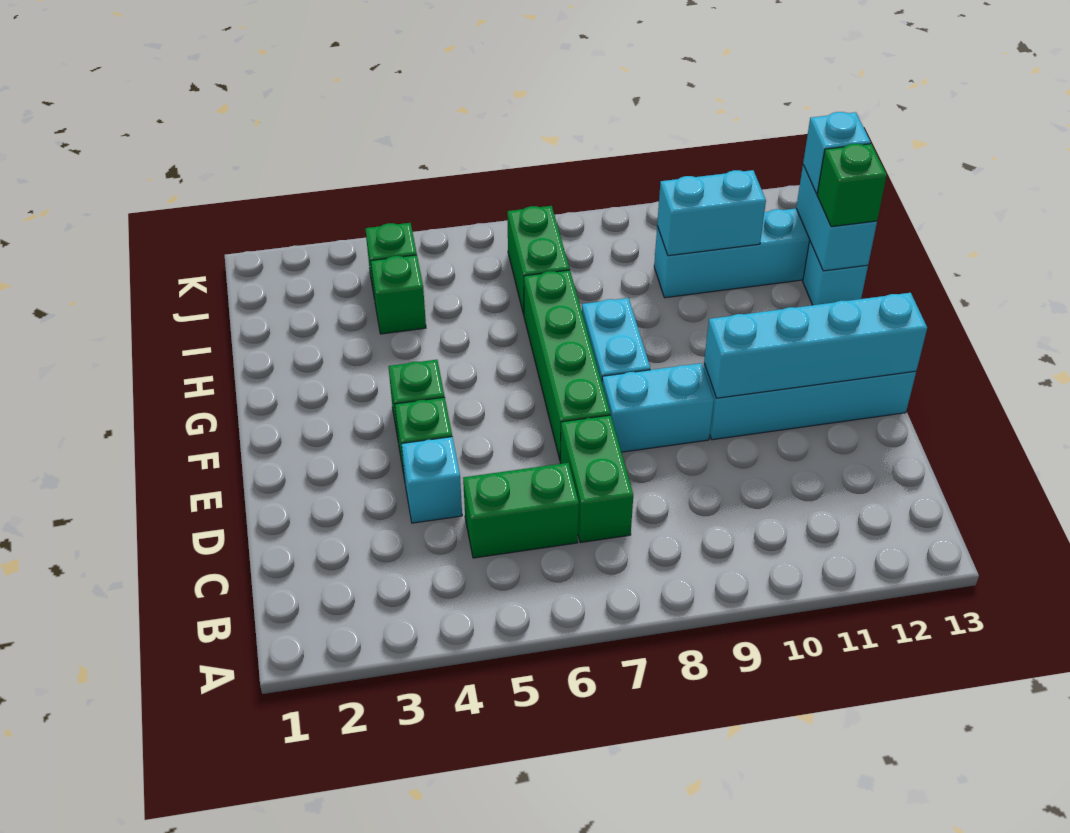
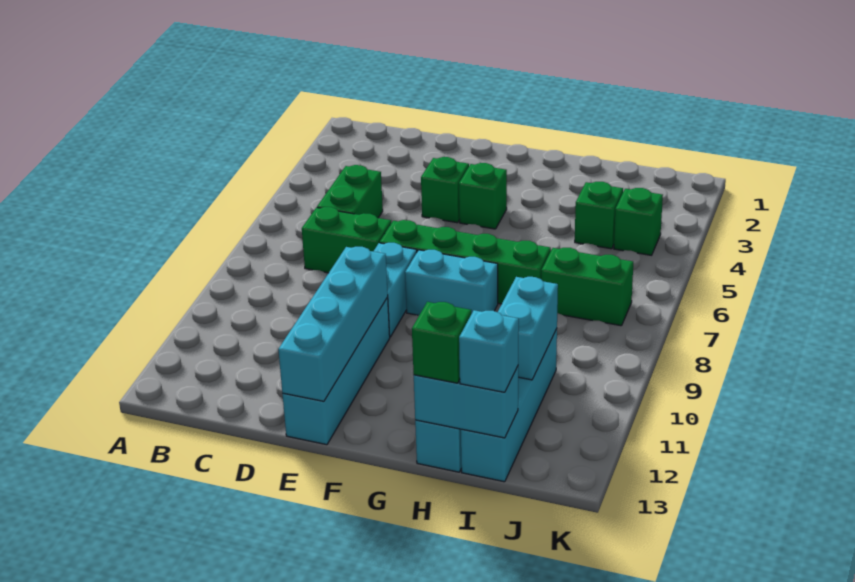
cyan 1x1 brick [402,437,462,523] -> none

